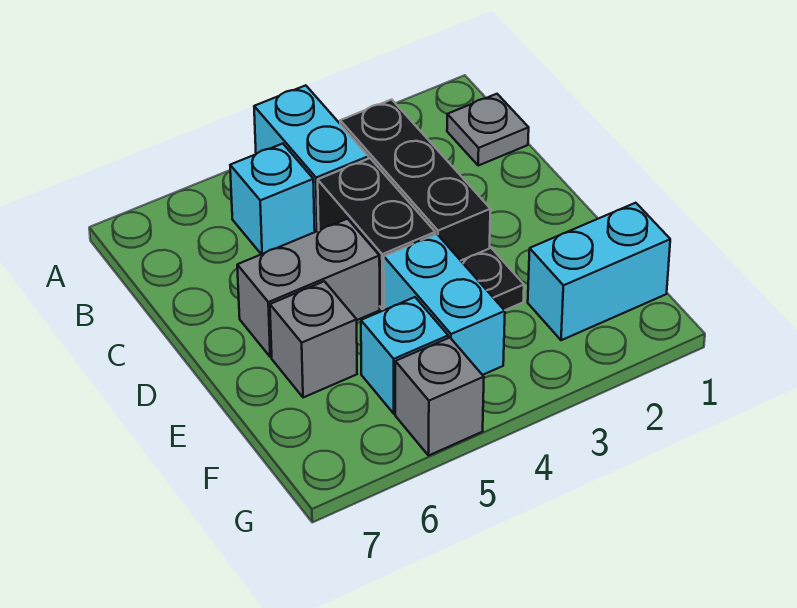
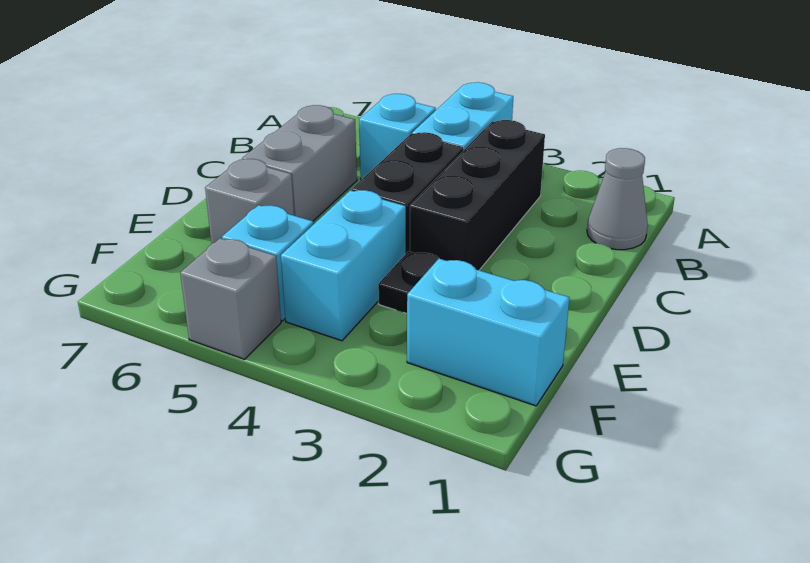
grey 1x1 plate [447,94,529,166] -> grey 1x1 cone [587,148,648,250]
grey 1x2 brick [237,219,380,357] -> grey 1x2 brick turned to [242,105,357,221]

